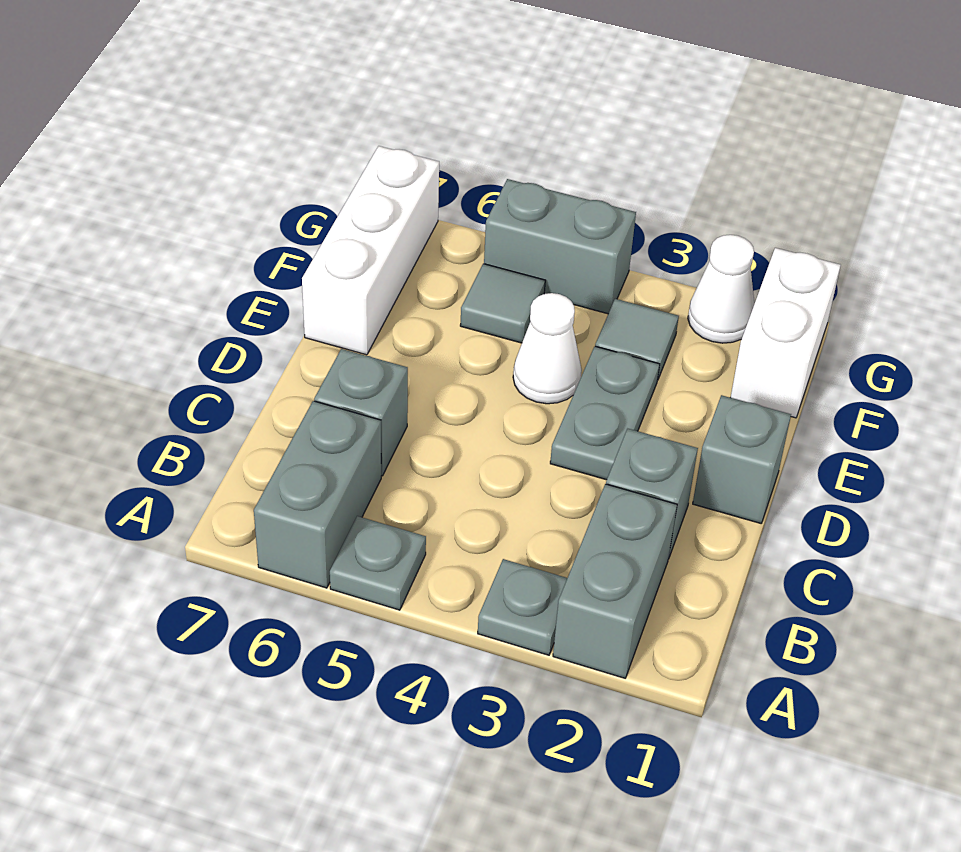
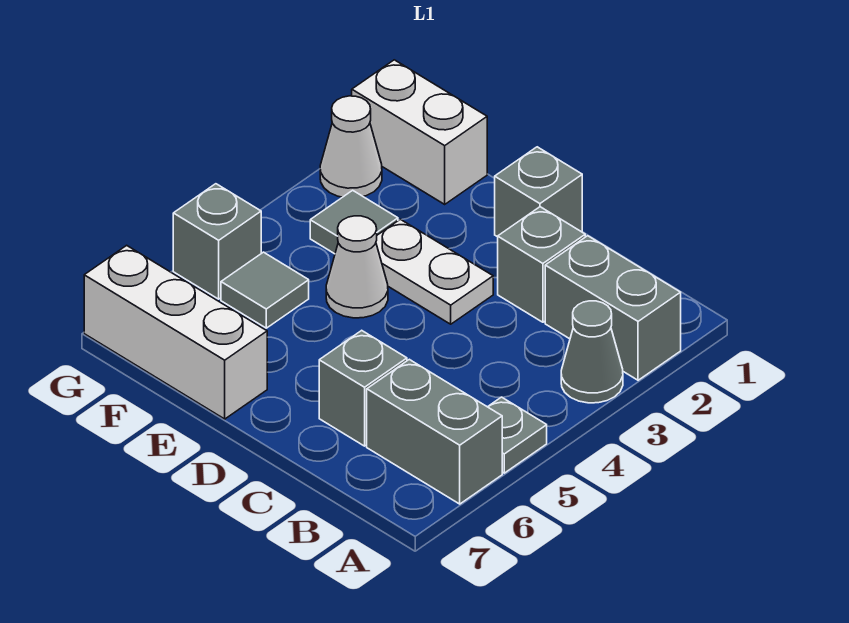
grey 1x1 plate [478,559,567,655] -> grey 1x1 cone [561,301,623,403]
grey 1x2 plate [550,346,660,480] -> white 1x2 plate [376,219,493,324]
grey 1x2 brick [484,179,636,314] -> grey 1x1 brick [173,184,261,299]

